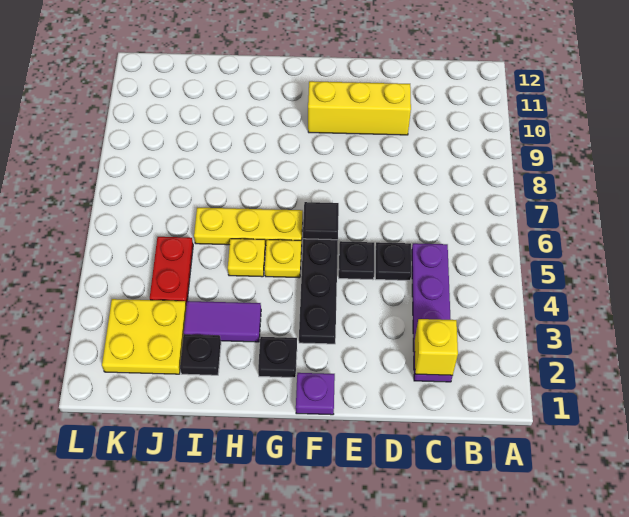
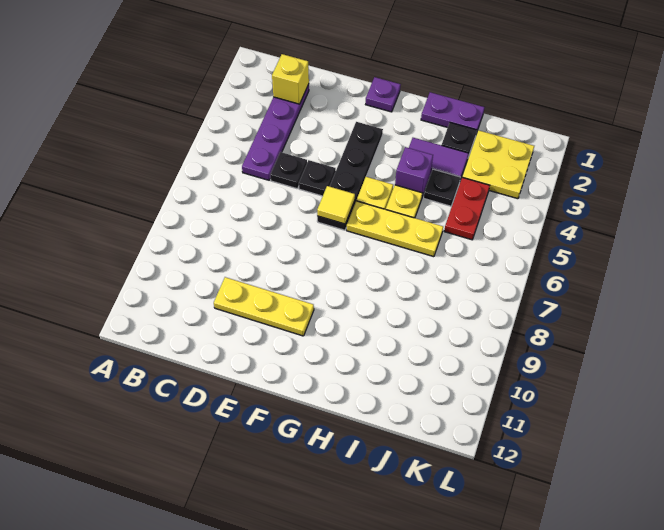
yellow 1x3 brick [308,81,411,135] -> yellow 1x3 plate [214,277,314,336]
black 1x1 tile [303,202,339,240] -> yellow 1x1 tile [317,186,355,224]
black 1x1 plate [258,337,297,378] -> black 1x1 plate moved to [424,169,460,206]
none -> purple 1x2 plate [421,92,485,133]
none -> purple 1x1 brick [395,147,433,197]

